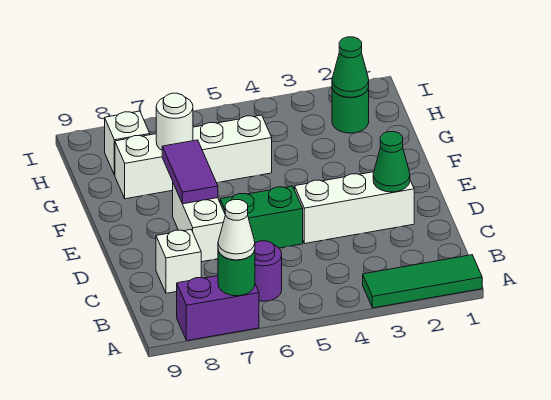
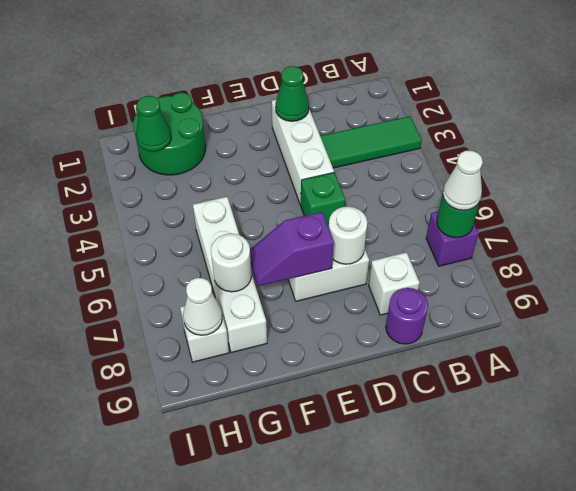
green 1x3 tile [363,255,482,308] -> green 1x3 tile turned to [320,116,422,168]
purple 1x2 brick [177,276,259,341] -> purple 1x1 brick [426,211,479,266]
purple 1x1 round brick [255,241,282,301] -> purple 1x1 round brick moved to [386,288,428,344]
green 1x2 brick [220,186,303,248] -> green 1x1 brick [301,172,345,228]
none -> white 1x1 round brick [329,206,367,264]
purple 1x2 tile [162,140,218,204] -> purple 1x2 slope [250,212,334,286]
green 1x1 round brick [332,88,369,133] -> green 2x2 round brick [133,93,206,175]
none -> white 1x1 cone [183,278,222,335]

